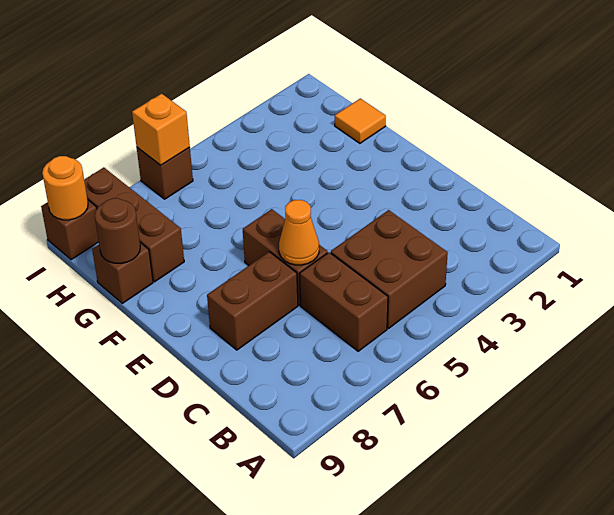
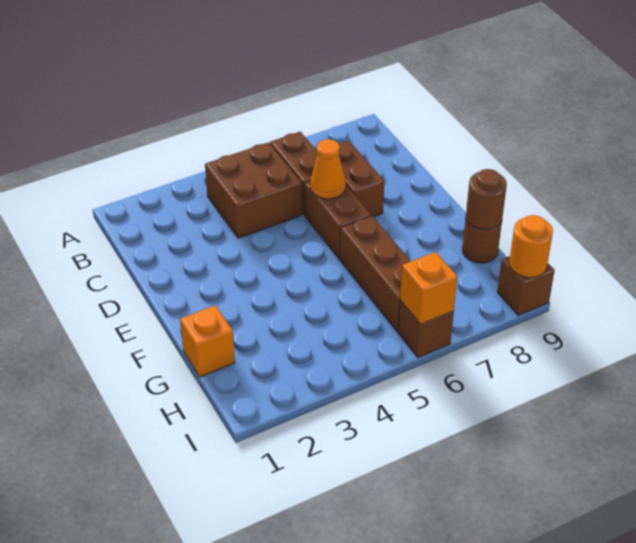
brown 1x2 brick [207,252,298,350] -> brown 1x2 brick turned to [339,141,385,217]
orange 1x1 tile [335,98,386,143] -> orange 1x1 brick [180,305,235,377]
brown 1x3 brick [84,167,184,282] -> brown 1x3 brick moved to [340,216,411,332]
brown 1x1 brick [92,243,153,303] -> brown 1x1 round brick [462,218,502,263]

